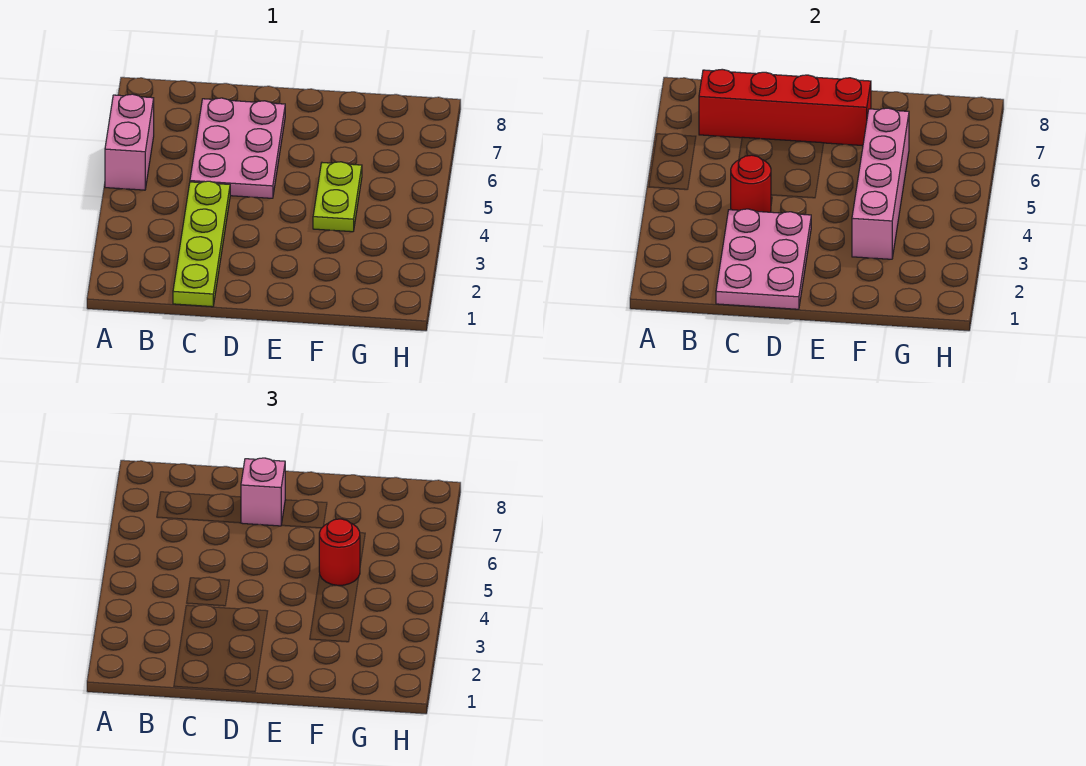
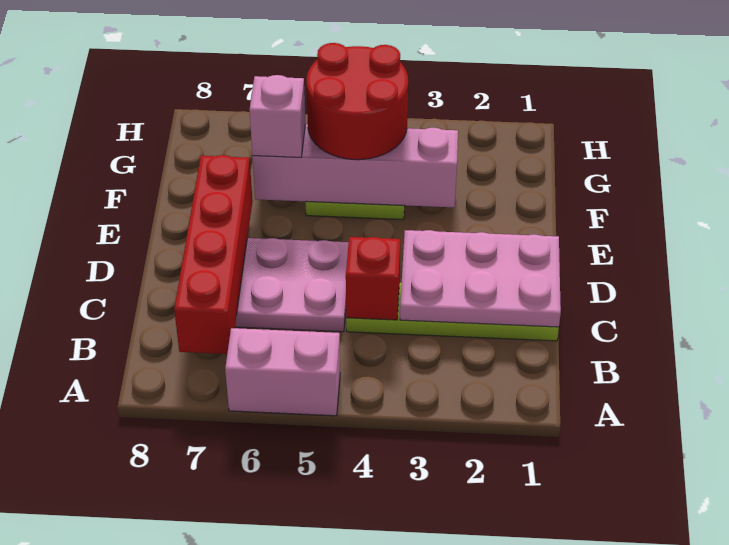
red 1x1 round brick [731,155,771,212] -> red 1x1 brick [346,237,400,320]
pink 1x1 brick [241,458,285,526] -> pink 1x1 brick moved to [249,75,305,157]
red 1x1 round brick [319,519,360,585] -> red 2x2 round brick [307,43,408,160]

